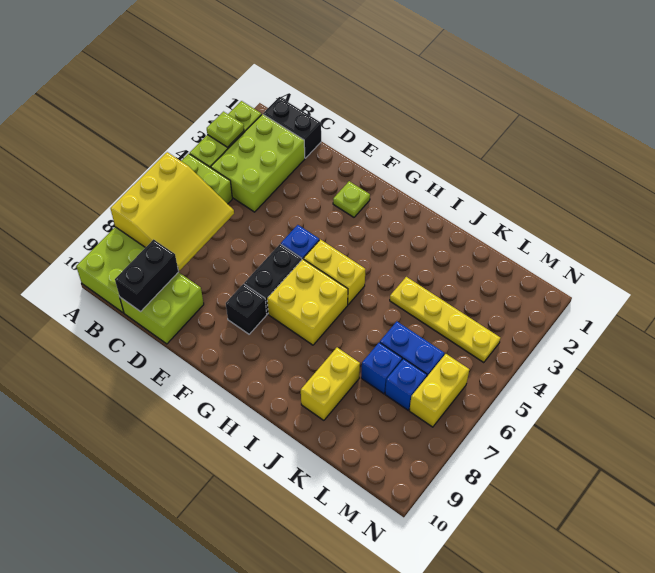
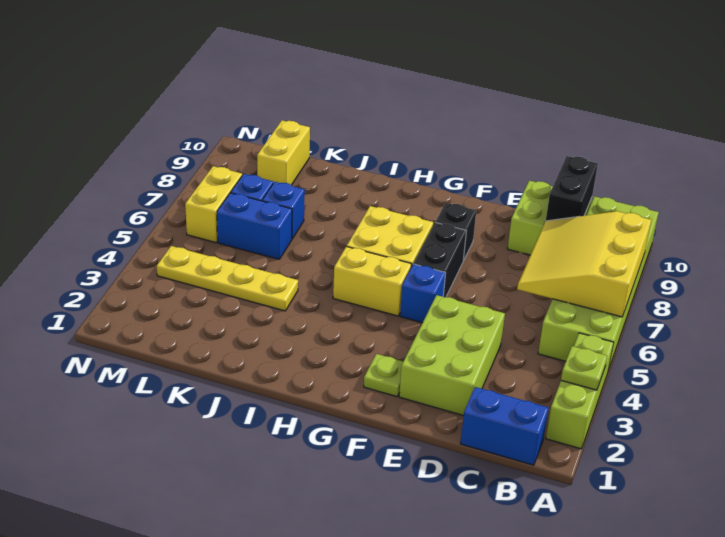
black 1x2 brick [263,97,321,158] -> blue 1x2 brick [460,387,549,465]
lime 2x3 brick [211,114,305,212] -> lime 2x3 brick moved to [399,295,505,416]
yellow 1x2 brick [301,348,360,420] -> yellow 1x2 brick moved to [257,120,310,185]

